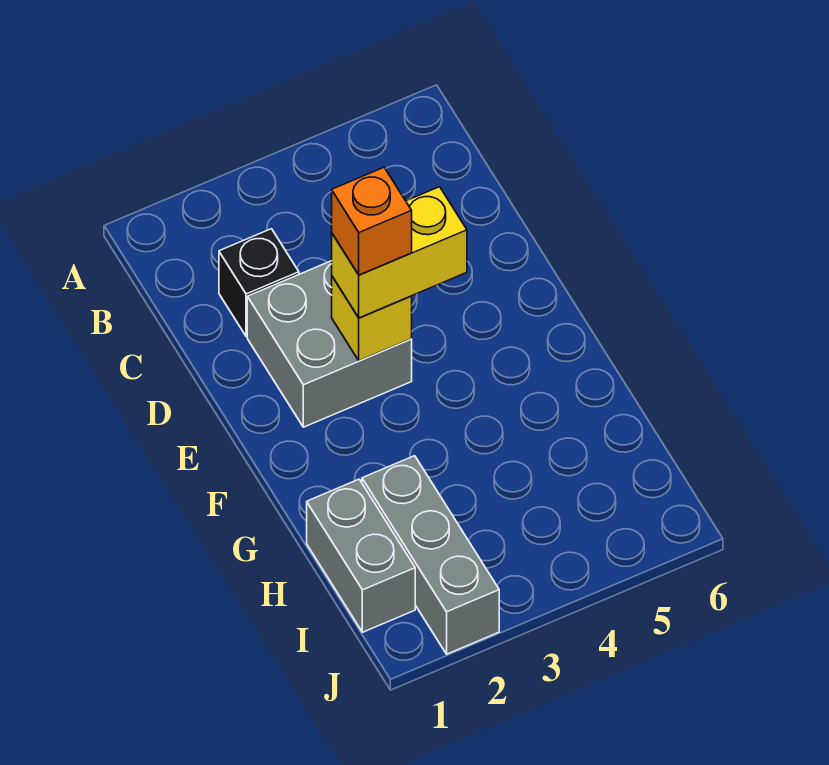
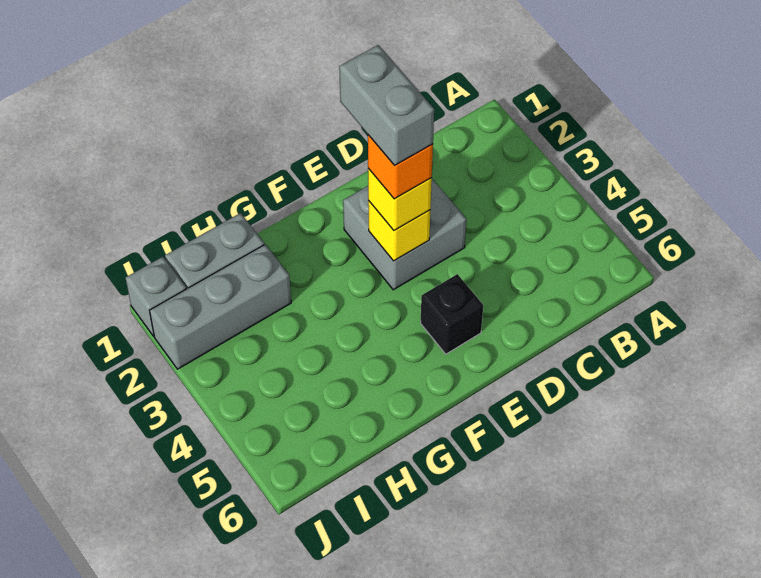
black 1x1 brick [219,229,299,336] -> black 1x1 brick moved to [421,274,483,354]
none -> grey 1x2 brick [339,45,434,166]
yellow 1x2 brick [332,187,467,318] -> yellow 1x1 brick [368,169,432,231]
none -> grey 1x1 brick [126,257,186,336]

